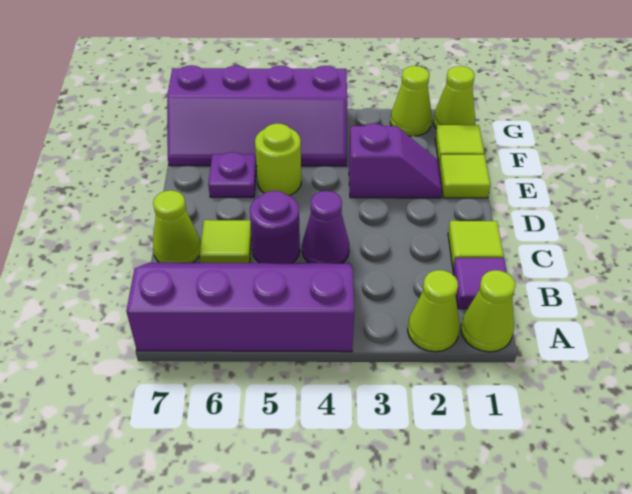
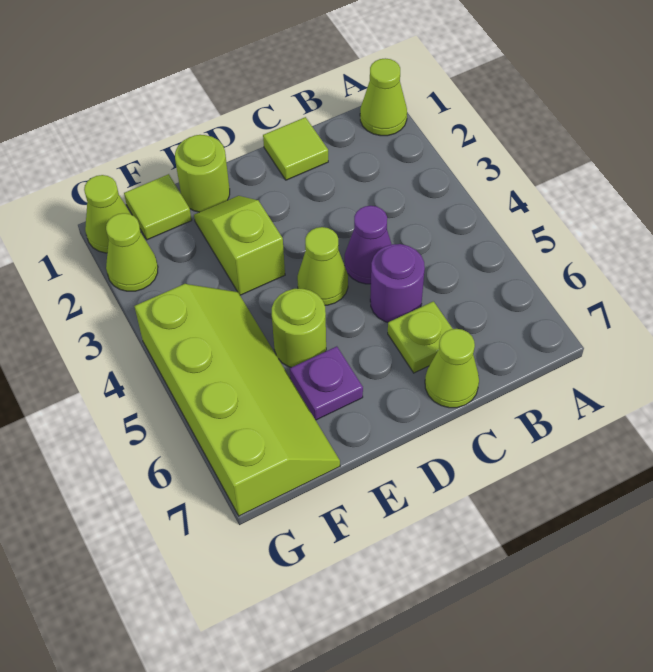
lime 1x1 cone [408,270,460,352] -> lime 1x1 cone moved to [297,227,348,305]
purple 2x4 slope [126,263,354,352] -> none
purple 1x1 tile [453,258,507,309] -> none
lime 1x1 tile [199,220,252,263] -> lime 1x1 plate [388,301,453,373]
lime 1x1 tile [439,155,490,198] -> lime 1x1 round brick [175,135,230,212]
purple 1x2 slope [349,124,442,198] -> lime 1x2 slope [194,196,285,295]
purple 2x4 slope [167,65,347,166] -> lime 2x4 slope [134,284,340,516]

